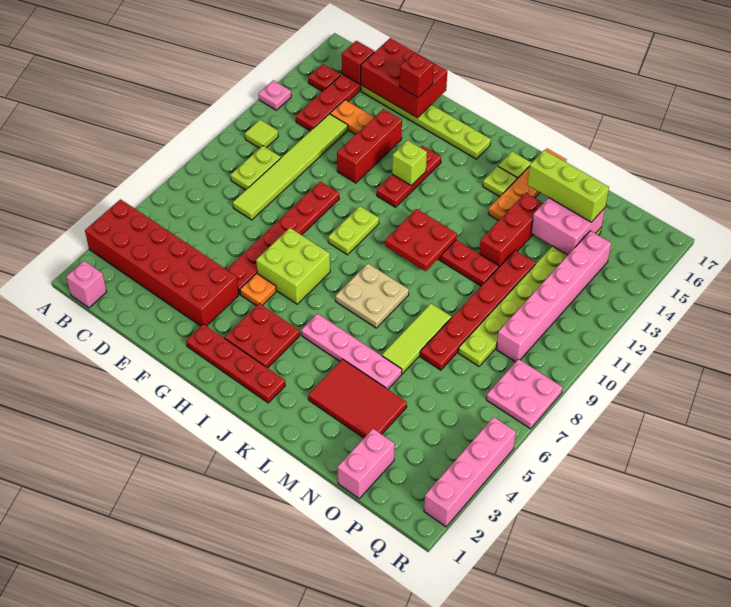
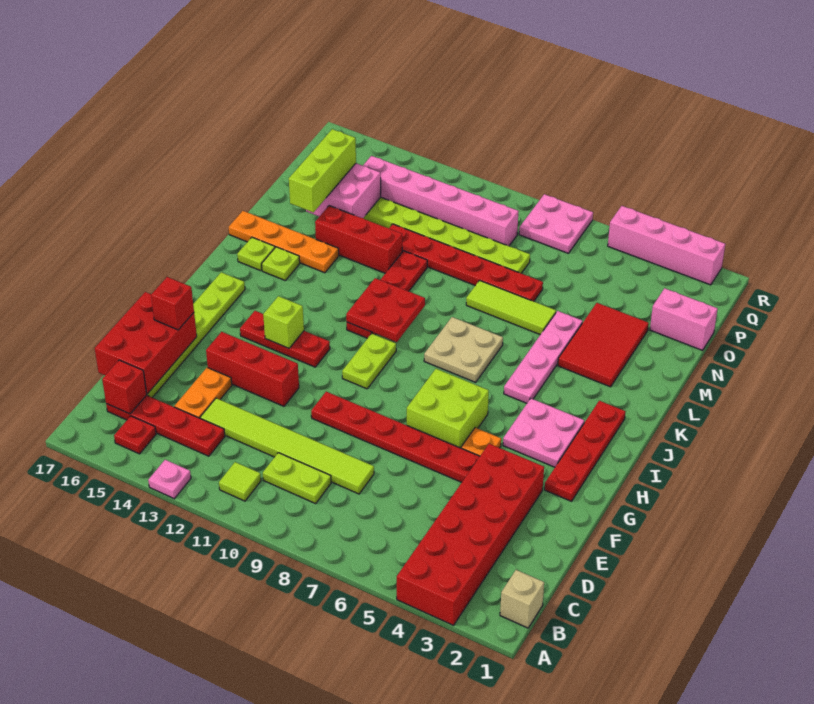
pink 1x1 brick [66,261,107,308] -> tan 1x1 brick [500,570,544,628]
red 2x2 plate [225,303,300,368] -> pink 2x2 plate [503,399,584,467]
lime 1x2 plate [328,206,379,255] -> lime 1x2 plate turned to [342,334,396,389]

